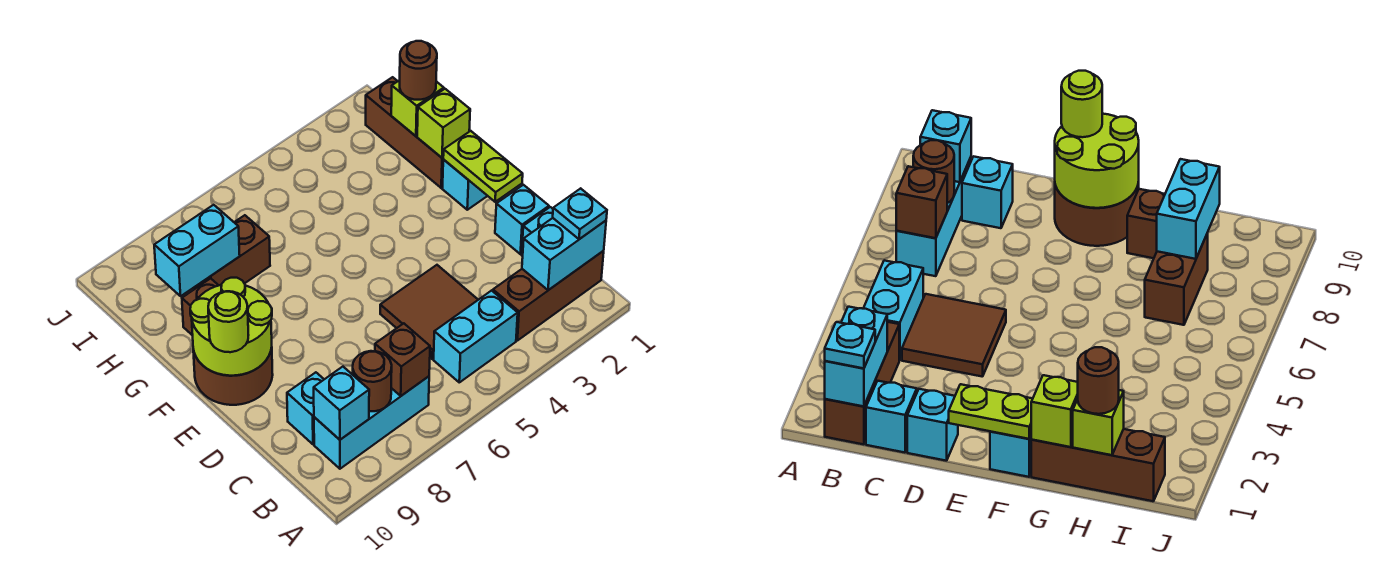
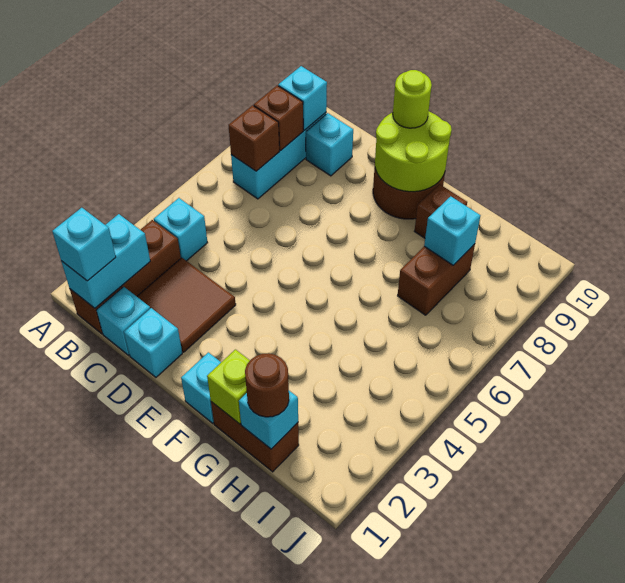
cyan 1x1 plate [553,188,607,239] -> cyan 1x1 brick [52,208,116,281]
cyan 1x2 brick [434,291,518,382] -> cyan 1x1 brick [154,198,208,261]
brown 1x1 round brick [353,351,392,411] -> brown 1x1 brick [254,86,303,150]
brown 2x2 tile [380,265,478,359] -> brown 2x2 tile moved to [137,258,236,352]
lime 1x2 plate [443,131,523,202] -> none
brown 1x3 brick [366,77,444,188] -> brown 1x2 brick [211,402,299,472]
lime 1x1 brick [391,80,444,136] -> cyan 1x1 brick [239,391,298,449]
cyan 1x2 brick [154,205,240,296] -> cyan 1x1 brick [424,196,480,265]

